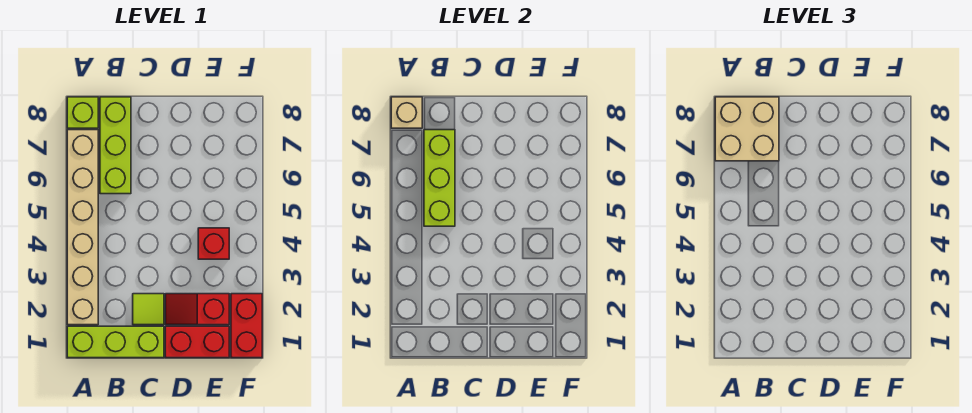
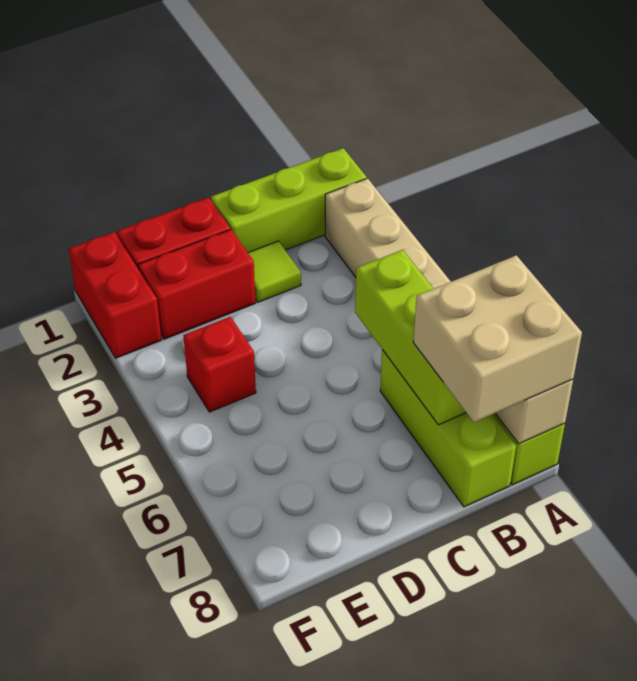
red 1x2 slope [165,294,229,325] -> red 1x2 brick [138,230,256,339]

